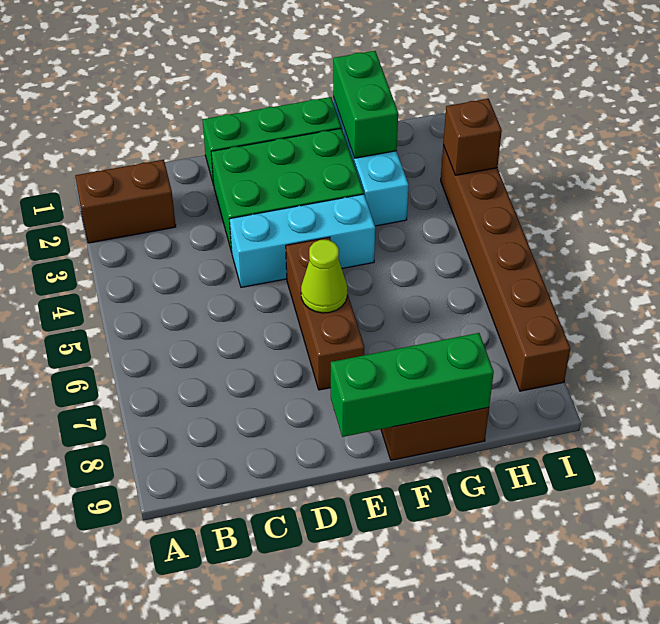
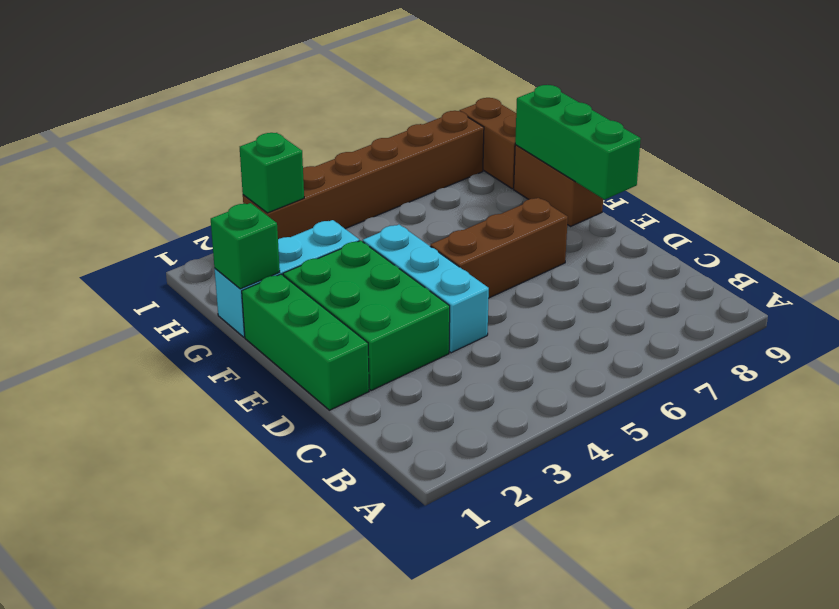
brown 1x2 brick [75,160,176,243] -> brown 1x2 brick moved to [460,98,516,189]
lime 1x1 cone [301,240,347,313] -> none
green 1x2 brick [333,51,398,158] -> green 1x1 brick [211,203,280,289]
brown 1x1 brick [443,99,502,175] -> green 1x1 brick [240,133,304,213]

